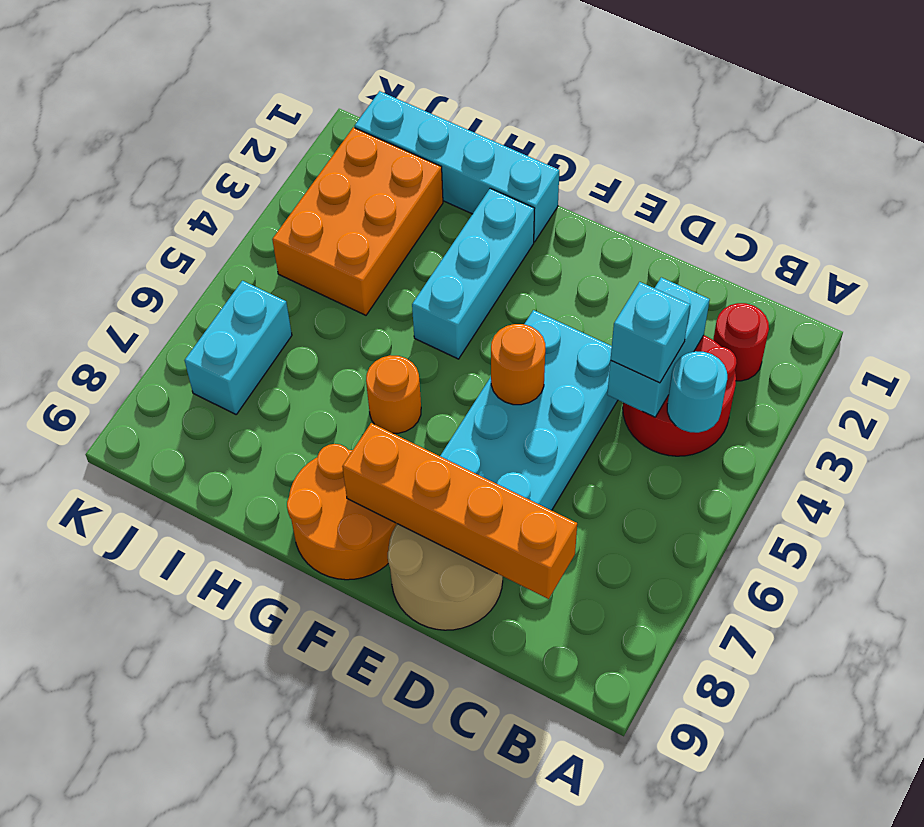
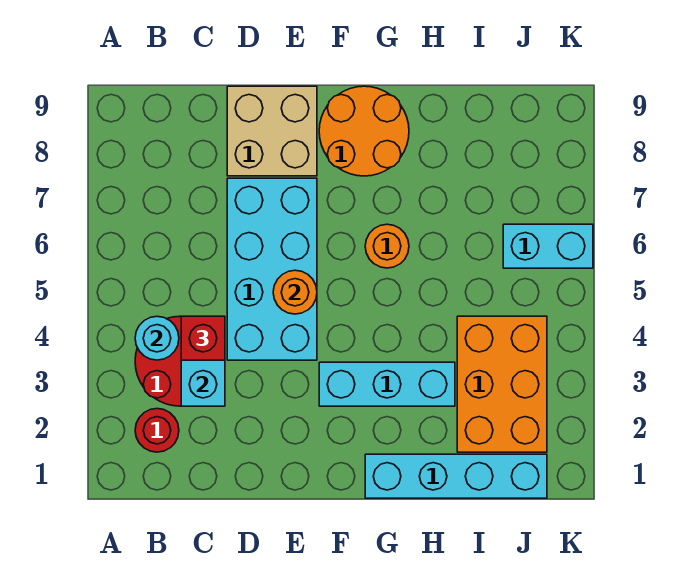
cyan 1x1 brick [611,282,690,383] -> red 1x1 brick [181,316,225,360]
orange 1x4 brick [342,423,577,599] -> none
tan 2x2 round brick [388,524,503,630] -> tan 2x2 brick [227,86,317,176]
cyan 1x3 brick [412,188,534,359] -> cyan 1x3 brick turned to [319,362,455,406]
cyan 1x2 brick [185,281,292,414] -> cyan 1x2 brick turned to [503,224,593,268]

